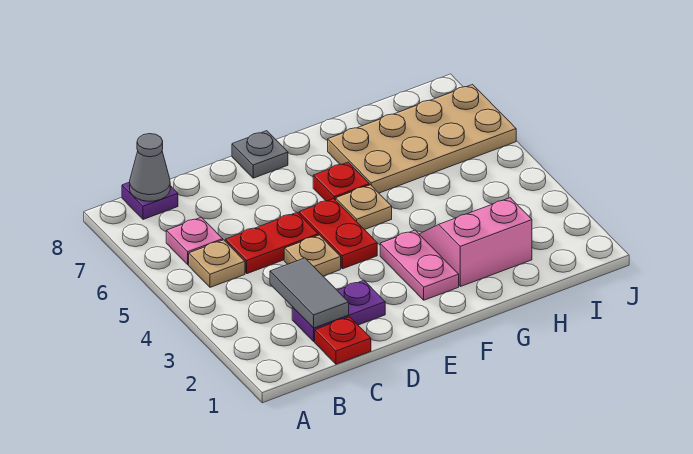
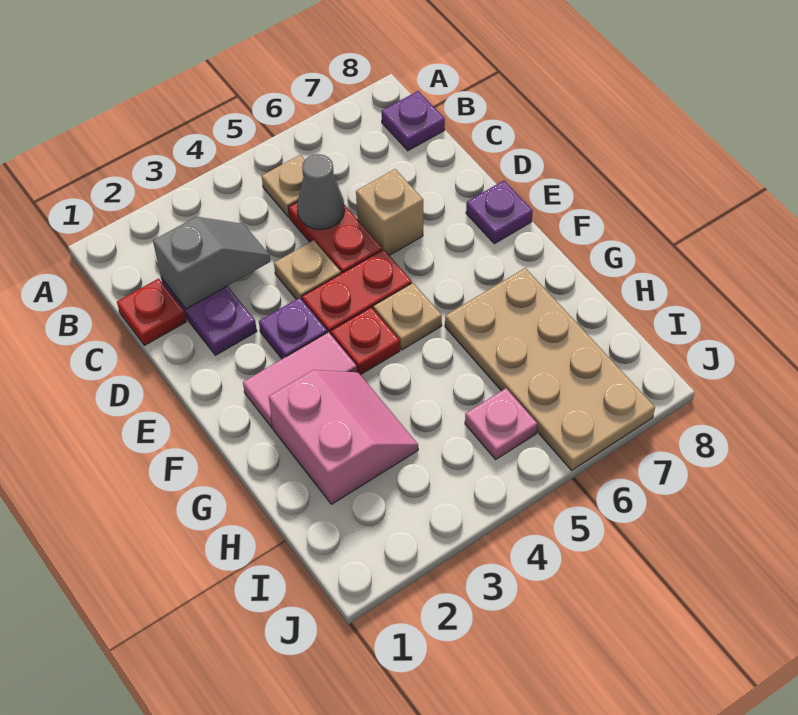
pink 1x1 plate [166,217,223,265] -> pink 1x1 plate moved to [465,388,537,459]
grey 1x1 cone [130,134,170,201] -> grey 1x1 cone moved to [297,154,345,229]
grey 1x2 tile [270,258,349,328] -> grey 1x2 slope [153,217,270,309]
none -> tan 1x1 brick [356,169,423,255]
none -> purple 1x1 plate [259,298,327,359]
grey 1x1 plate [232,131,288,178] -> purple 1x1 plate [466,181,533,244]
pink 1x2 plate [380,230,459,300] -> pink 1x2 tile [243,332,357,427]
red 1x1 plate [313,162,369,201] -> red 1x1 plate moved to [331,307,400,375]

